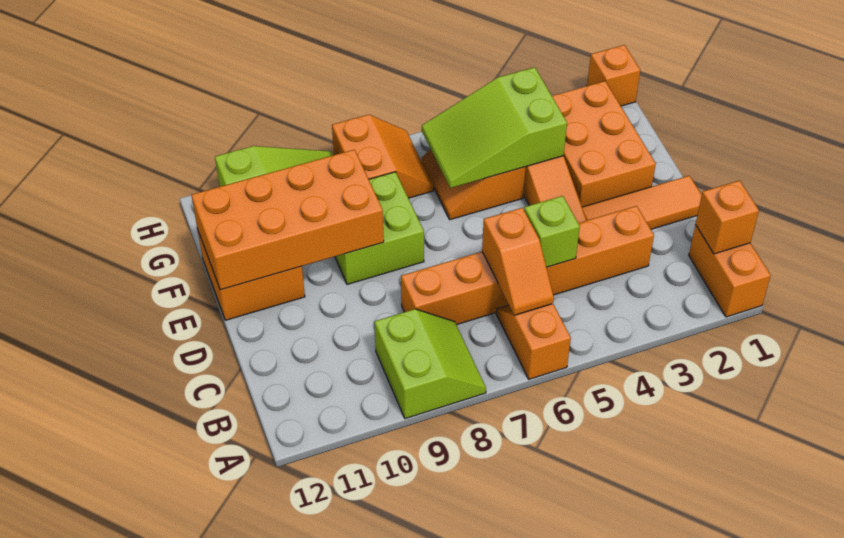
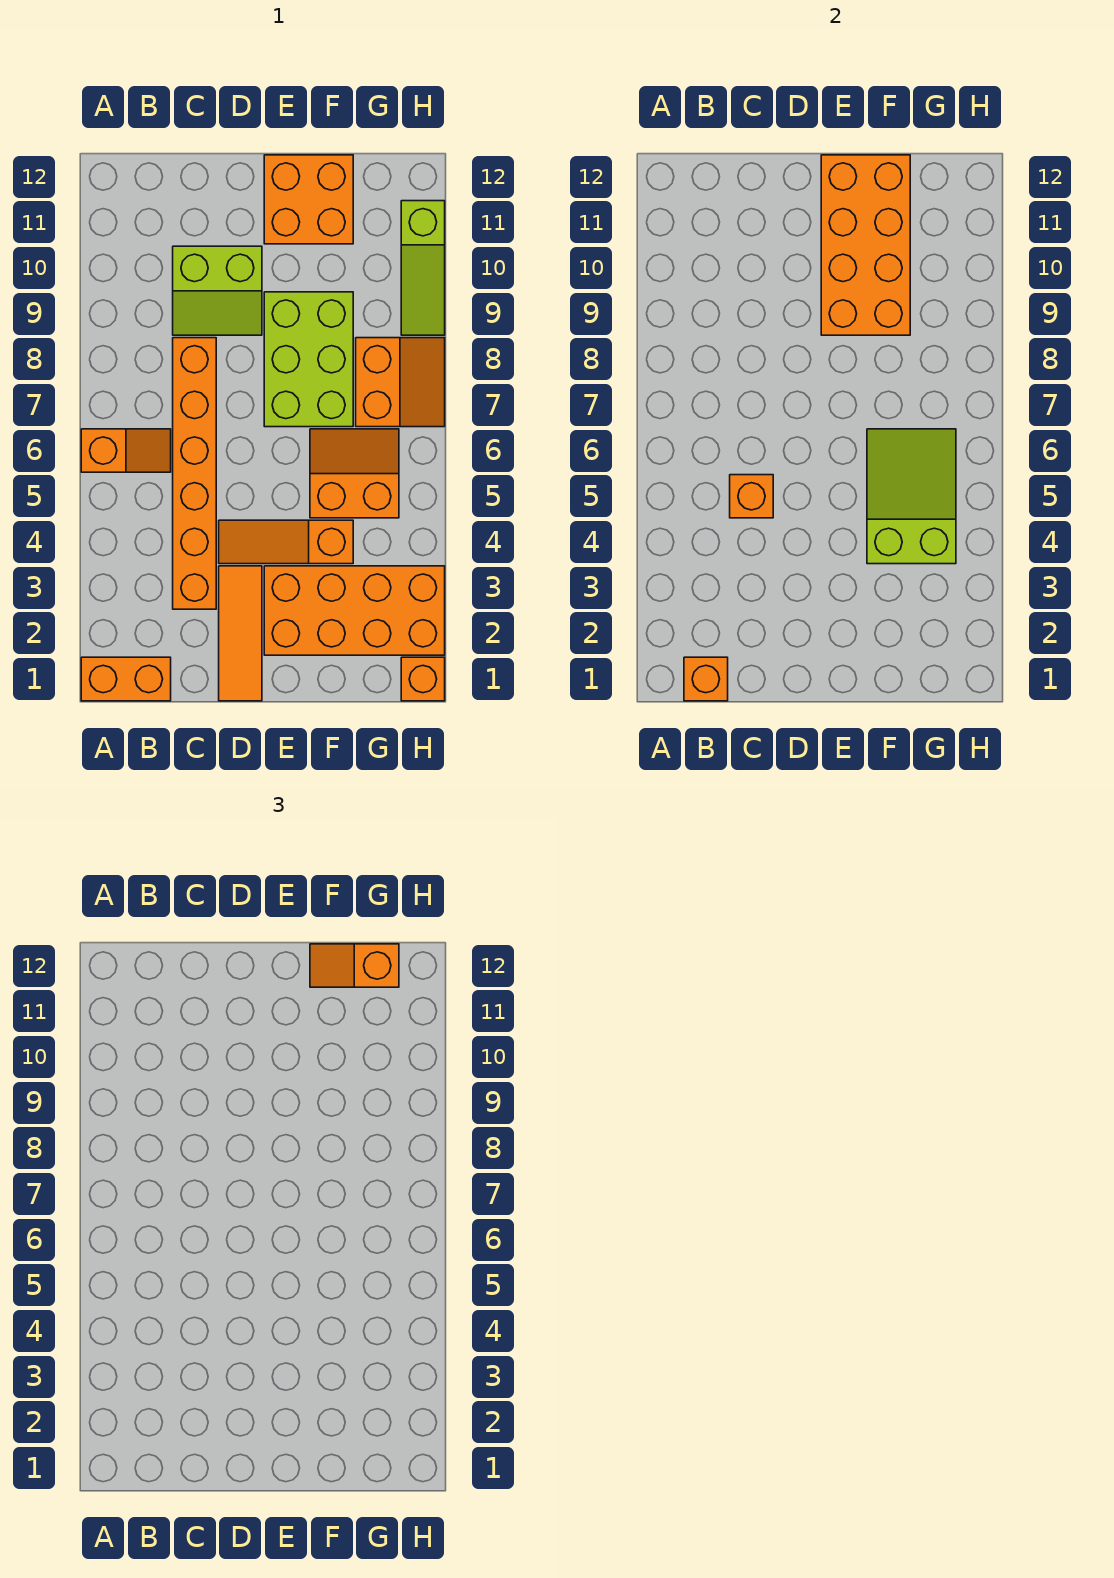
lime 2x2 slope [374,309,486,419] -> lime 2x2 slope moved to [173,246,262,335]
orange 1x2 slope [482,208,554,315] -> orange 1x2 slope moved to [310,944,399,987]
lime 1x1 brick [524,196,580,267] -> orange 1x1 brick [730,475,773,518]
orange 2x3 brick [552,81,656,207] -> orange 2x4 brick [264,566,445,655]
lime 2x2 brick [335,172,424,284] -> lime 2x3 brick [264,292,353,427]
orange 2x2 slope [332,115,433,198] -> orange 2x2 slope turned to [356,338,445,427]

